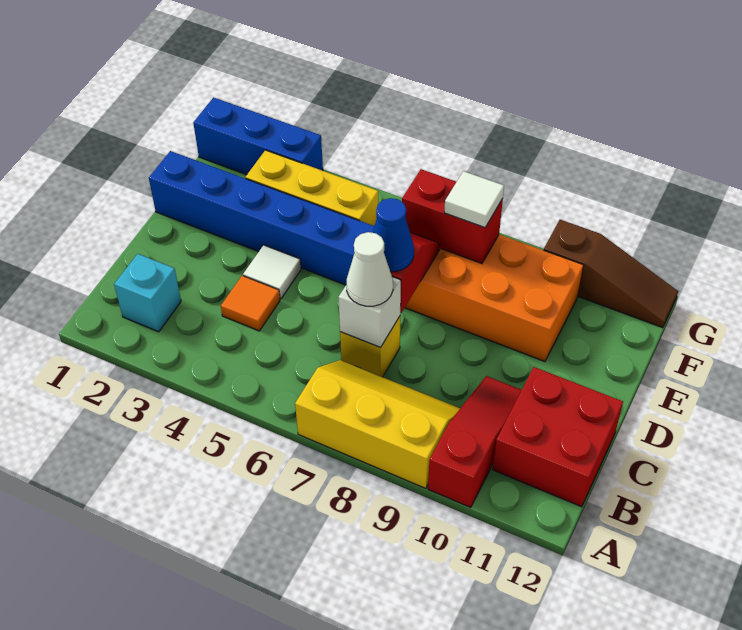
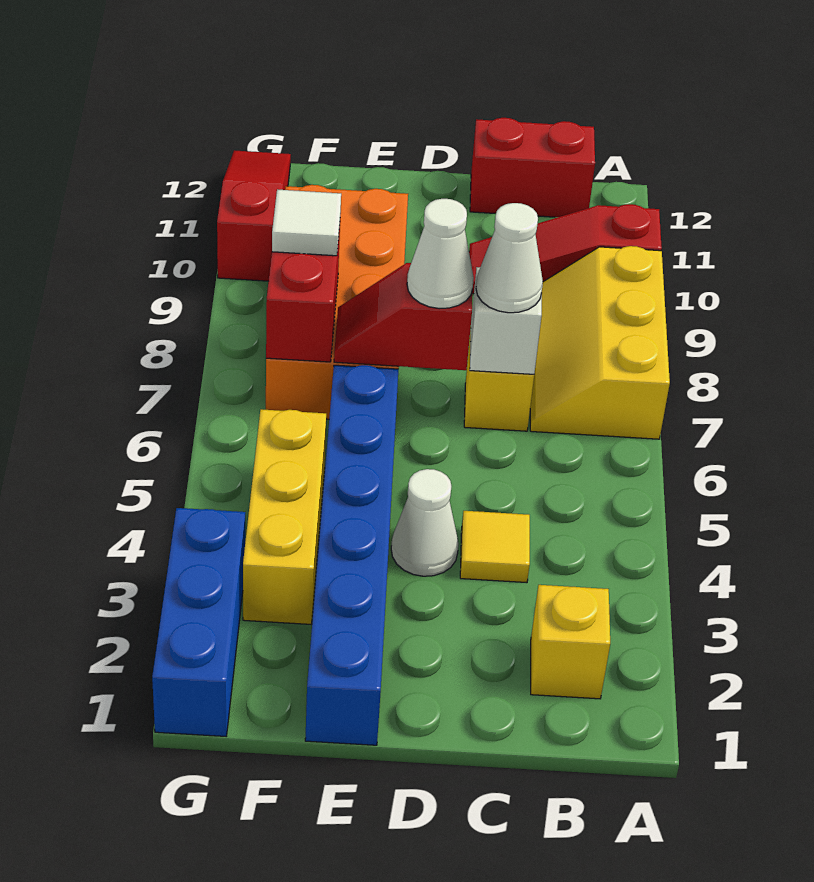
cyan 1x1 brick [114,254,181,332] -> yellow 1x1 brick [531,585,610,699]
red 2x2 brick [493,367,623,507] -> red 1x2 brick [470,118,595,217]
orange 1x1 tile [221,276,280,331] -> yellow 1x1 tile [460,511,530,583]
white 1x1 tile [243,245,301,299] -> white 1x1 cone [391,469,458,576]
blue 1x1 cone [373,198,414,272] -> white 1x1 cone [407,199,474,309]
brown 1x3 slope [544,220,678,328] -> red 1x3 slope [217,150,291,281]

